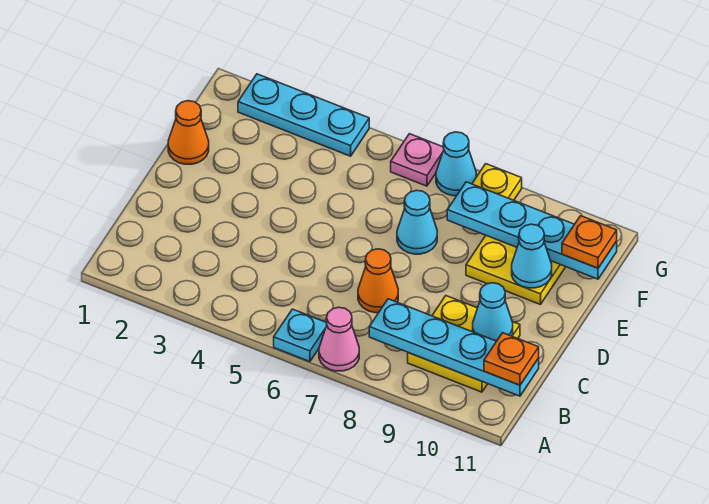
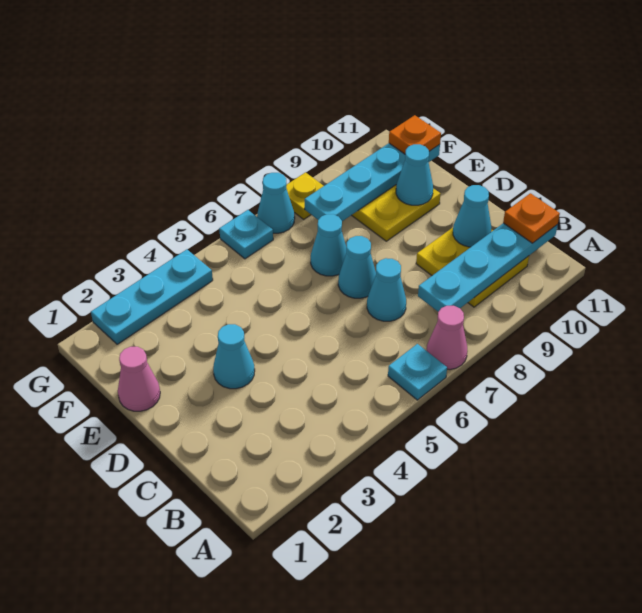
orange 1x1 cone [358,249,398,313] -> cyan 1x1 cone [367,258,406,321]
none -> cyan 1x1 cone [213,324,255,389]
none -> cyan 1x1 cone [338,236,376,298]
orange 1x1 cone [168,101,209,164] -> pink 1x1 cone [118,347,160,411]
pink 1x1 plate [391,134,444,186] -> cyan 1x1 plate [219,210,273,259]

